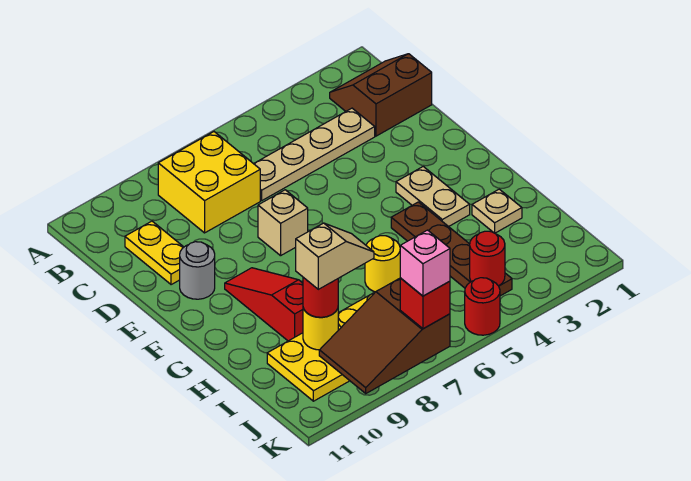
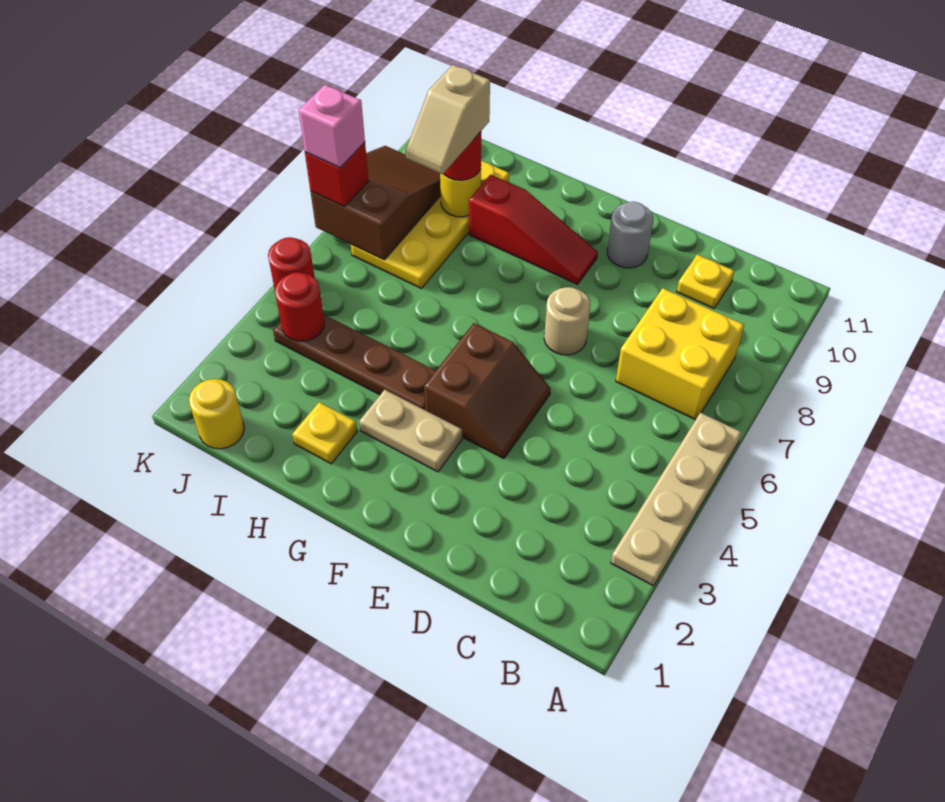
brown 2x2 slope [330,54,432,136] -> brown 2x2 slope moved to [424,323,551,459]
tan 1x4 plate [254,108,375,200] -> tan 1x4 plate moved to [611,413,741,586]
yellow 1x2 plate [125,221,184,285] -> yellow 1x1 plate [677,255,734,309]
tan 1x1 brick [258,190,308,256] -> tan 1x1 round brick [544,287,590,355]
tan 1x1 plate [472,189,522,233] -> yellow 1x1 plate [292,402,357,464]
yellow 1x1 round brick [365,236,400,292] -> yellow 1x1 round brick moved to [189,379,244,449]

